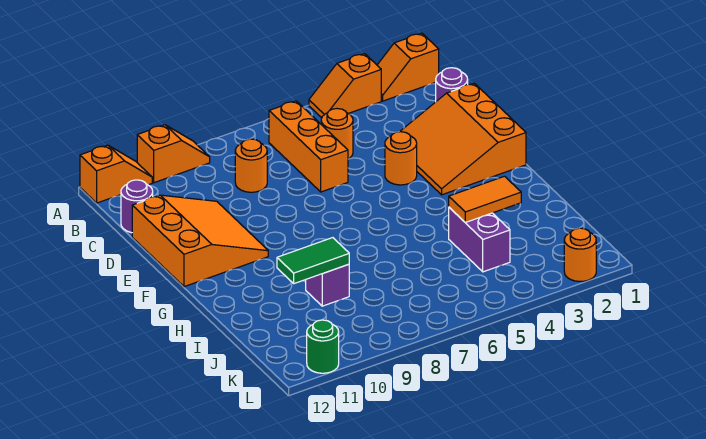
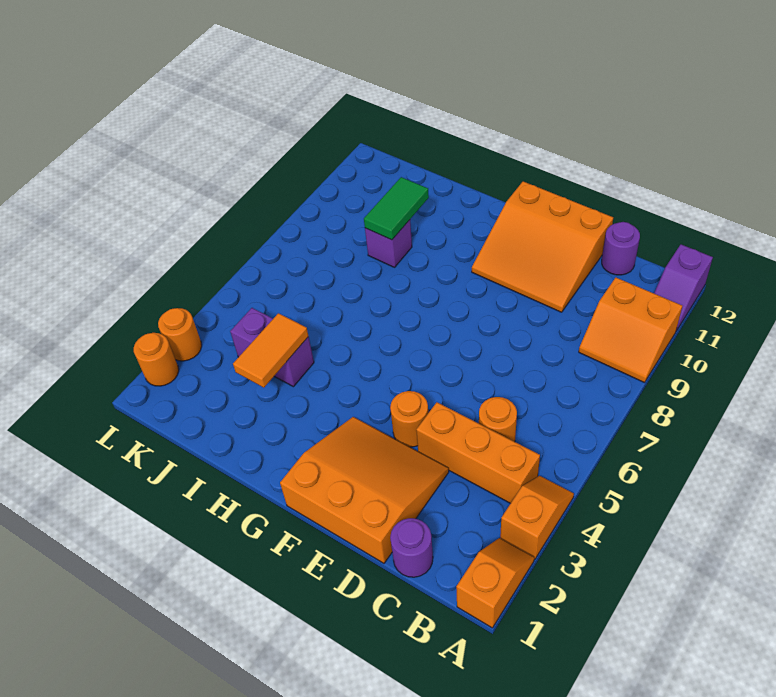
orange 1x2 slope [137,125,210,183] -> orange 2x2 slope [579,278,682,383]
orange 1x2 slope [80,145,152,203] -> purple 1x2 slope [654,244,713,331]
orange 1x3 brick [269,101,348,192] -> orange 1x3 brick moved to [416,402,540,503]
orange 1x1 round brick [235,139,267,192] -> orange 1x1 round brick moved to [158,308,202,361]
green 1x1 round brick [307,320,339,373] -> none

